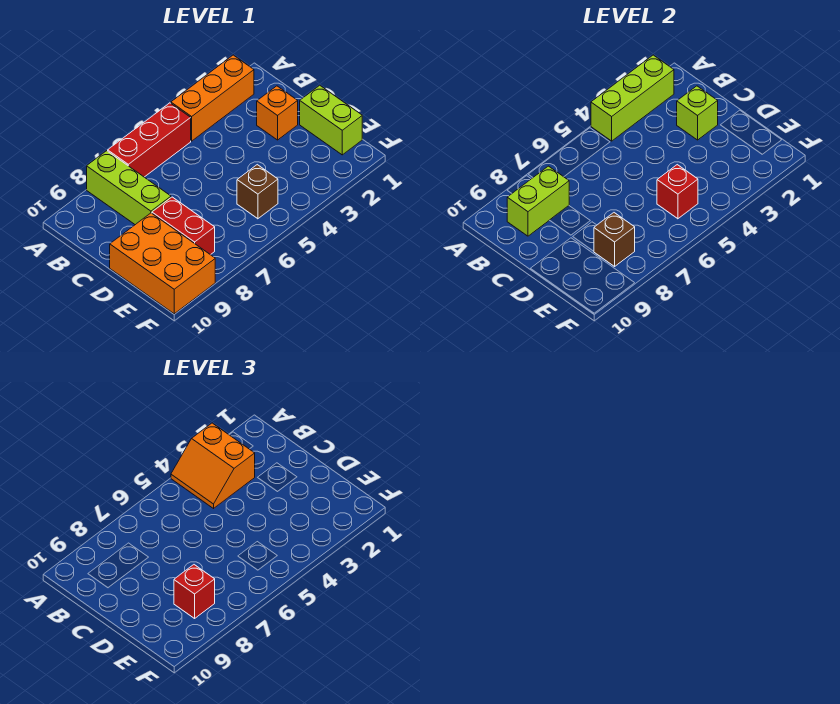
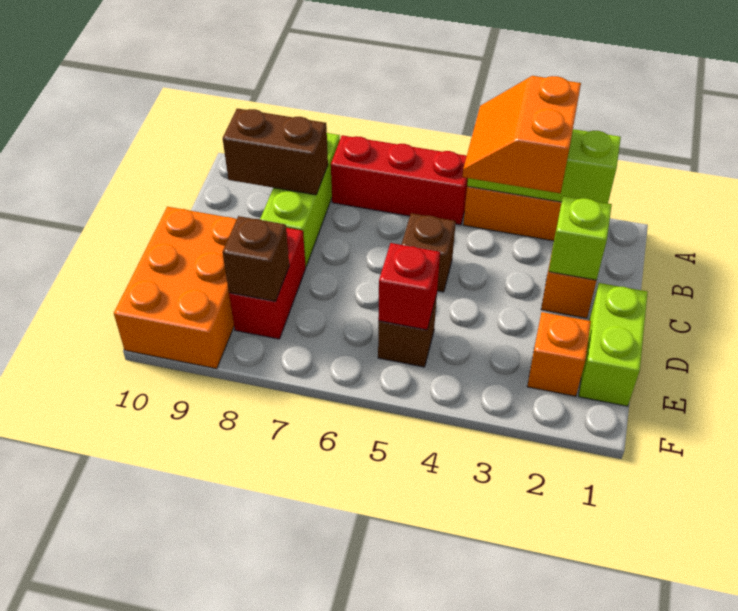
lime 1x2 brick [507,166,569,236] -> brown 1x2 brick [223,108,328,195]
none -> brown 1x1 brick [401,213,456,292]
none -> orange 1x1 brick [527,312,591,396]
red 1x1 brick [174,565,215,618] -> none

